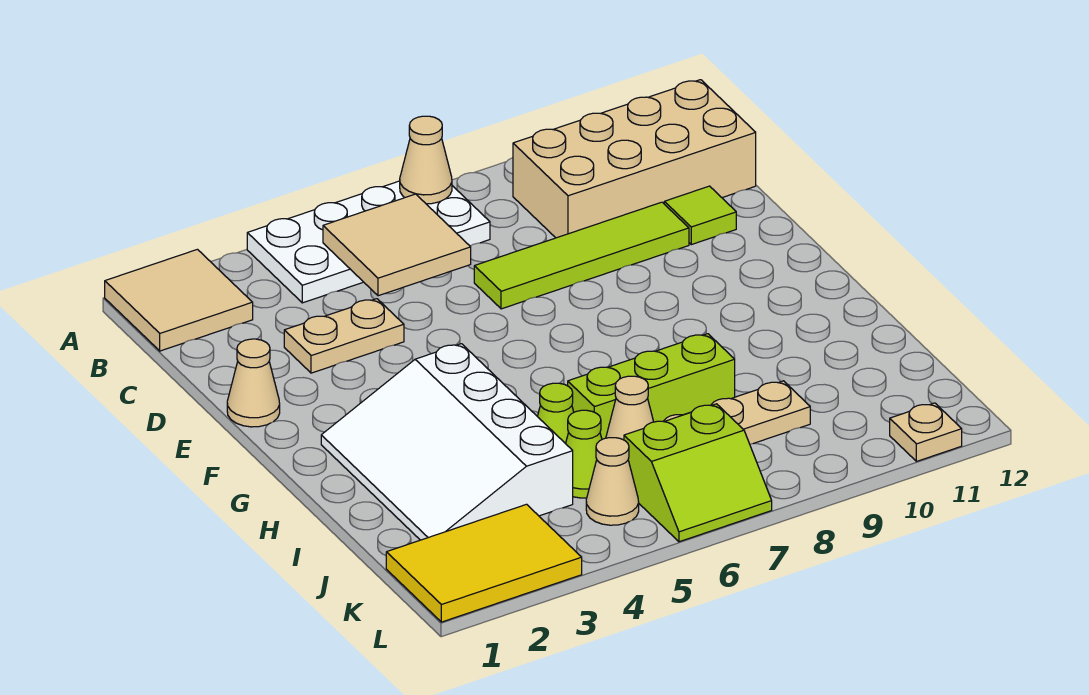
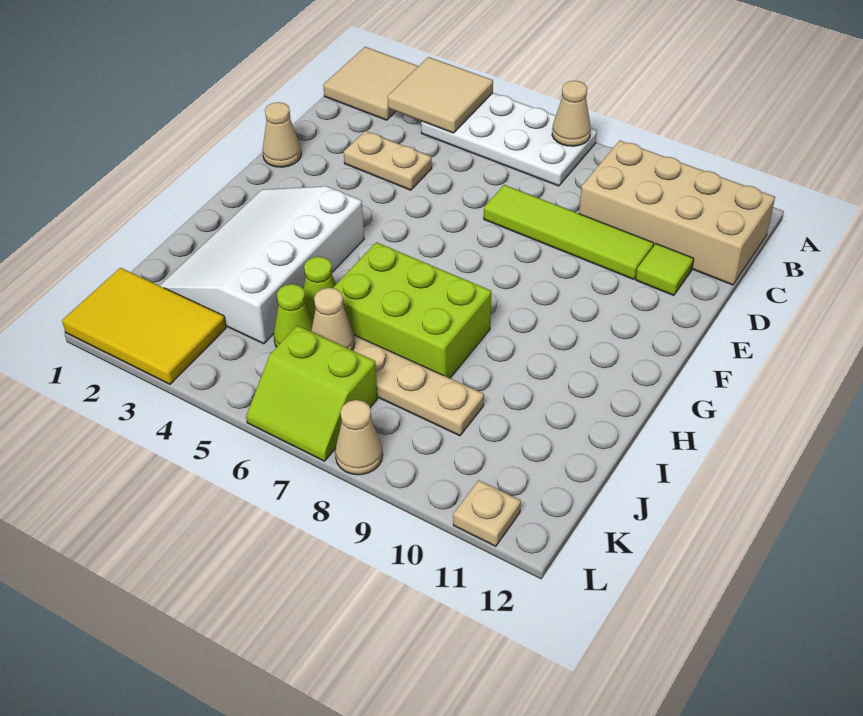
tan 2x2 tile [323,194,471,296] -> tan 2x2 tile moved to [387,57,493,133]
lime 1x3 brick [568,334,735,439] -> lime 2x3 brick [333,242,491,378]
tan 1x1 cone [586,438,639,525] -> tan 1x1 cone moved to [335,400,383,475]

